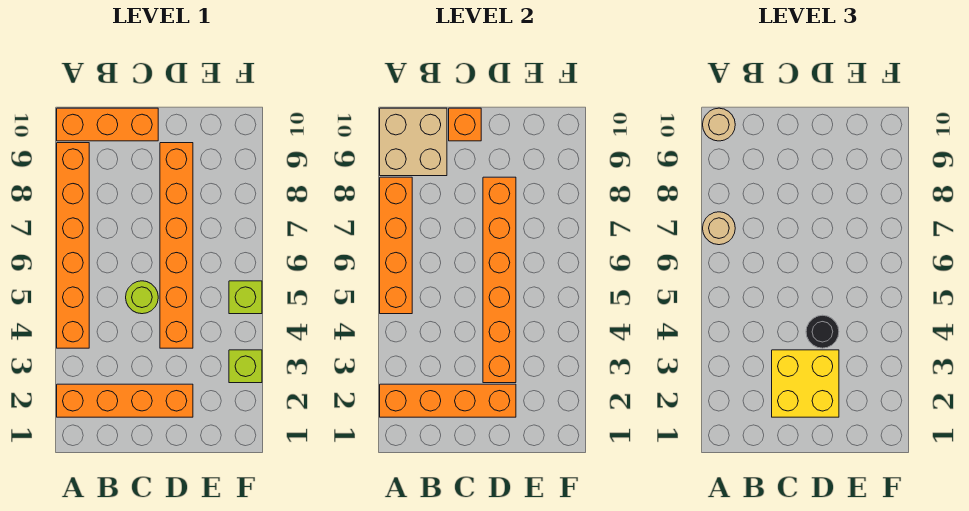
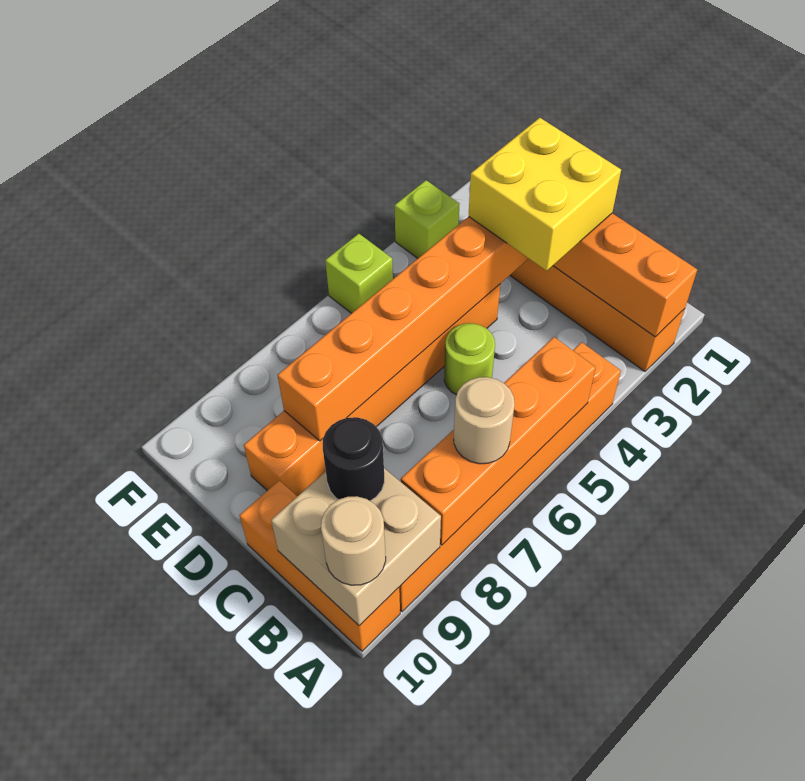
orange 1x1 brick [449,108,481,141] -> none
black 1x1 round brick [806,315,839,348] -> black 1x1 round brick moved to [323,417,384,501]

